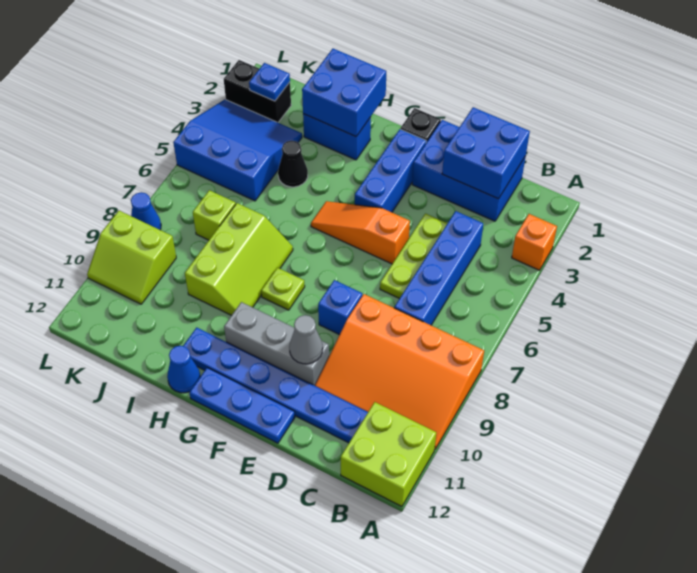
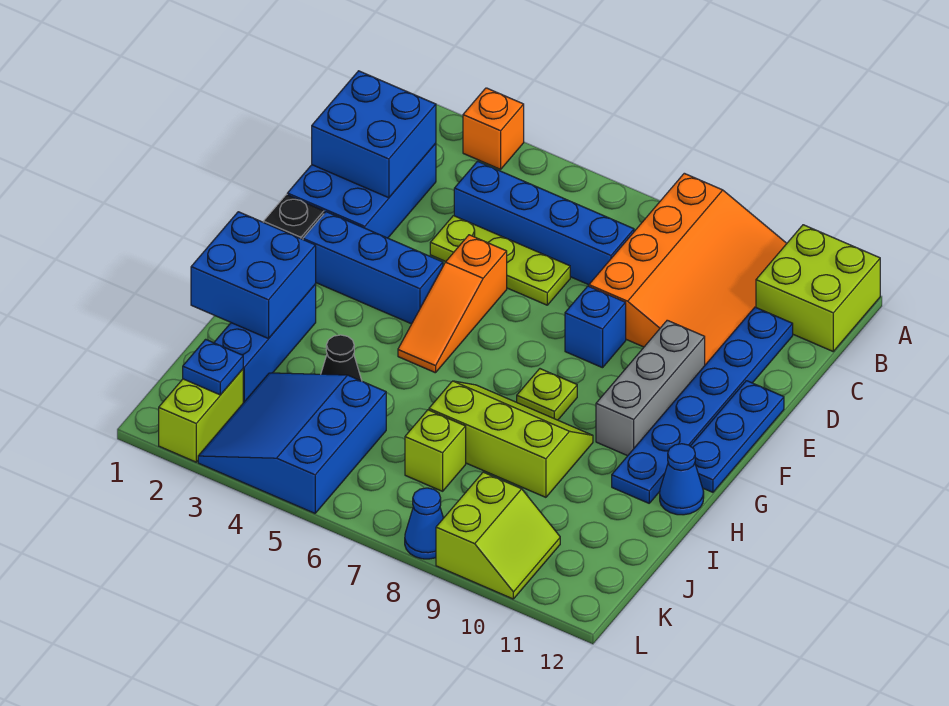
grey 1x1 cone [289,315,323,364] -> none
blue 1x2 brick [303,114,371,160] -> blue 1x3 brick [214,284,316,403]
black 1x2 brick [224,60,291,123] -> lime 1x2 brick [159,369,243,462]

